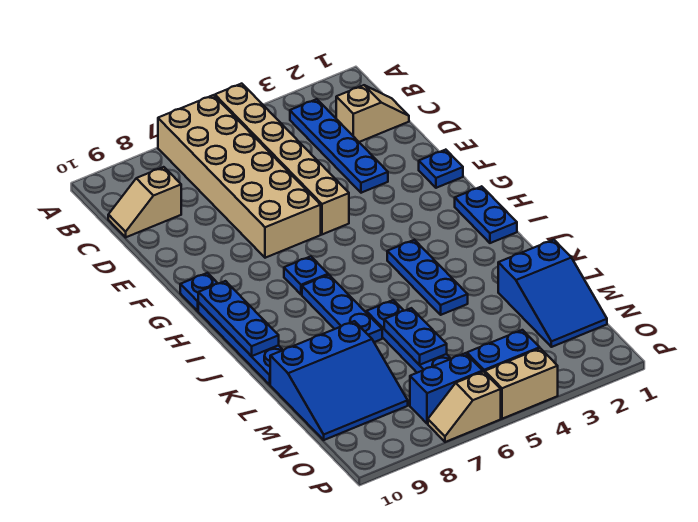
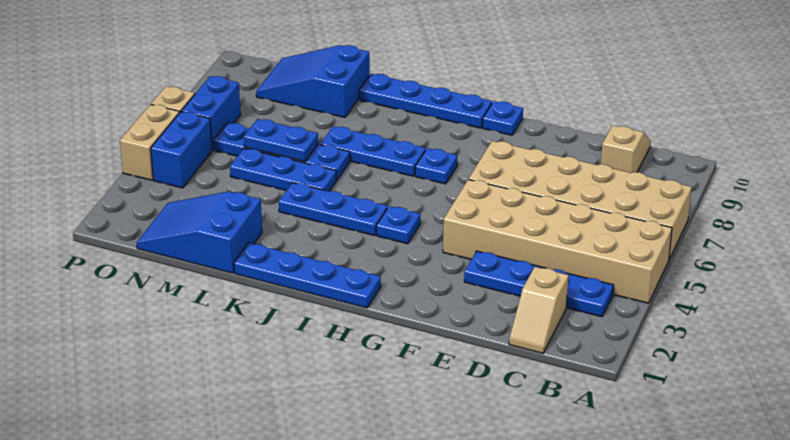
tan 1x6 brick [215,84,349,234] -> tan 2x6 brick [443,179,672,303]
blue 1x1 plate [419,150,463,188] -> blue 1x1 plate moved to [376,206,420,244]
blue 1x2 plate [455,186,517,243] -> blue 1x4 plate [234,243,381,308]
blue 1x3 plate [198,281,279,356] -> blue 1x3 plate moved to [230,148,336,191]
blue 3x3 slope [270,321,408,440] -> blue 2x3 slope [256,45,370,117]

